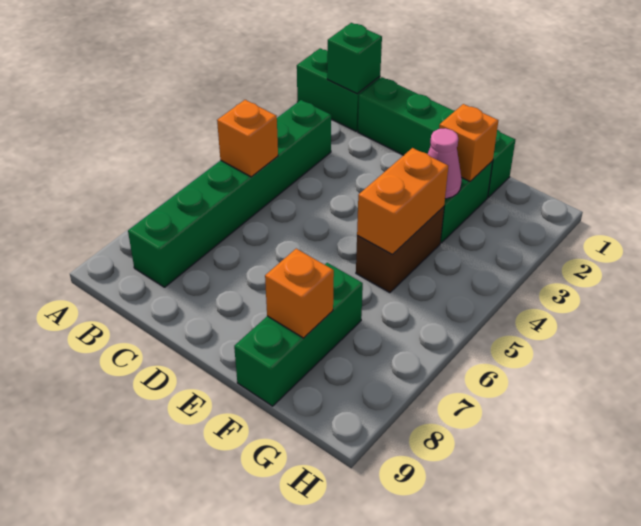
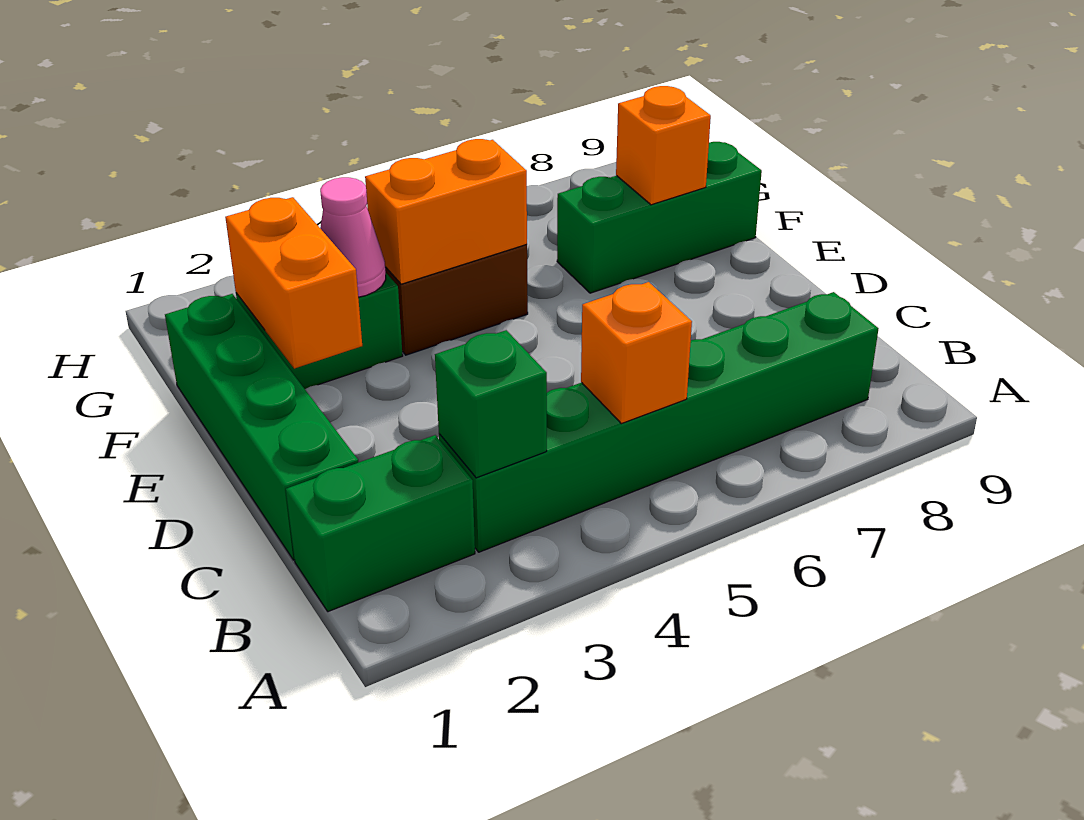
green 1x2 brick [297,48,380,131] -> green 1x2 brick turned to [286,435,475,612]
green 1x1 brick [327,23,382,94] -> green 1x1 brick moved to [435,330,547,478]
orange 1x1 brick [439,104,498,181] -> orange 1x2 brick [225,197,362,369]

